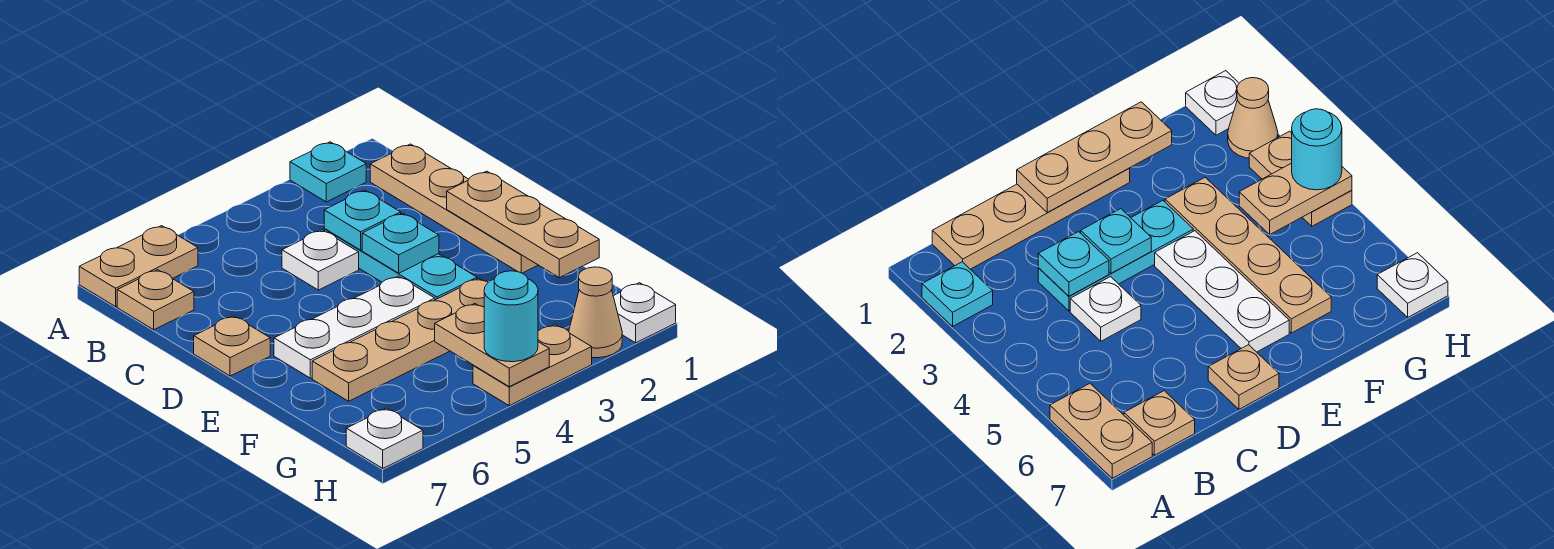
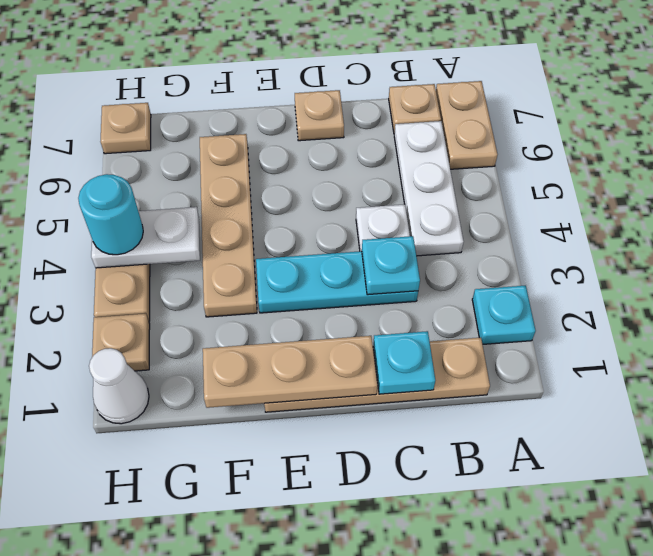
cyan 1x1 plate [362,213,439,273] -> cyan 1x1 plate moved to [373,331,435,394]
white 1x3 plate [274,276,435,378] -> white 1x3 plate moved to [394,121,464,256]
tan 1x2 plate [435,304,549,387] -> white 1x2 plate [91,207,200,268]
white 1x1 plate [613,283,676,343] -> white 1x1 cone [89,348,149,424]
tan 1x1 cone [569,267,622,358] -> tan 1x1 plate [92,314,150,371]
white 1x1 plate [346,408,423,468] -> tan 1x1 plate [100,103,151,154]

